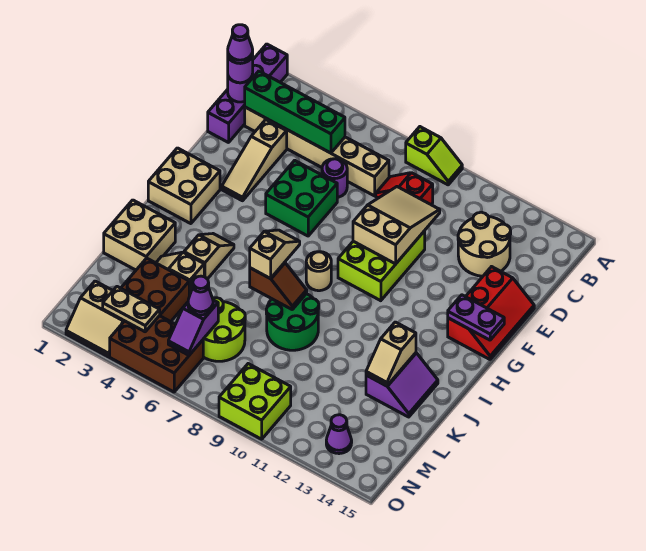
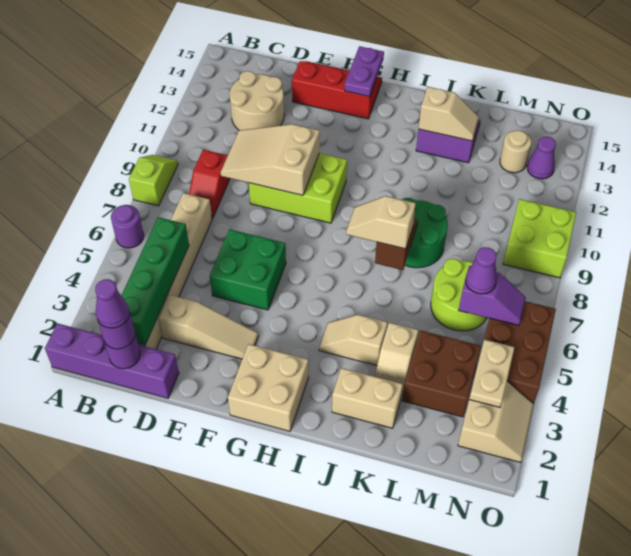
purple 1x1 round brick [322,159,347,197] -> purple 1x1 round brick moved to [111,205,144,248]
tan 1x1 round brick [306,252,331,291] -> tan 1x1 round brick moved to [500,131,531,173]
tan 2x2 brick [104,200,175,270] -> tan 1x2 brick [332,368,403,428]

